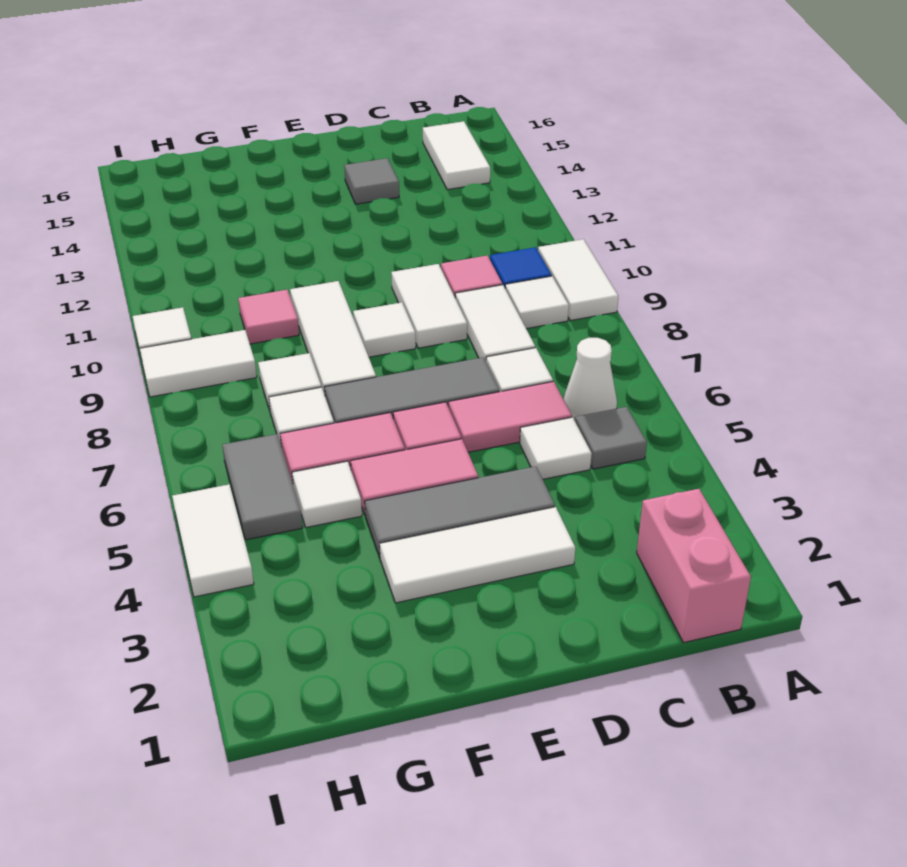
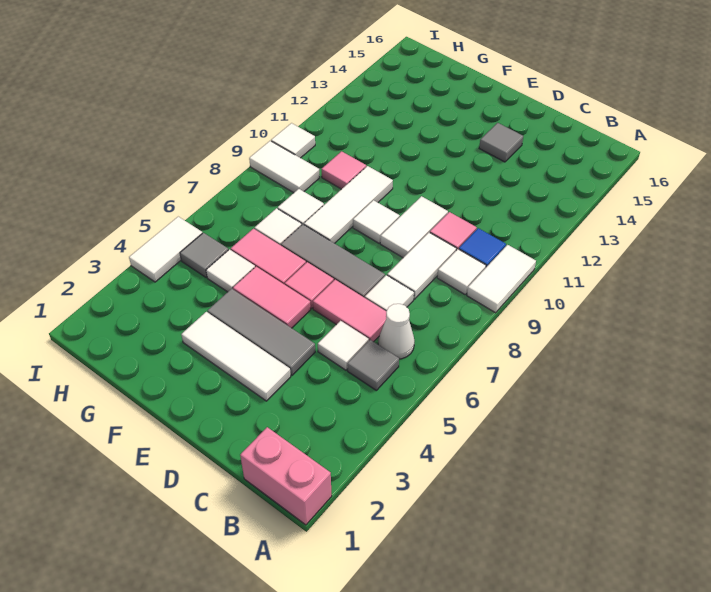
pink 1x2 brick [637,489,751,643] -> pink 1x2 brick turned to [240,427,332,525]
white 1x2 tile [423,121,490,190] -> none
grey 1x2 tile [222,434,303,540] -> grey 1x1 tile [180,233,228,277]

